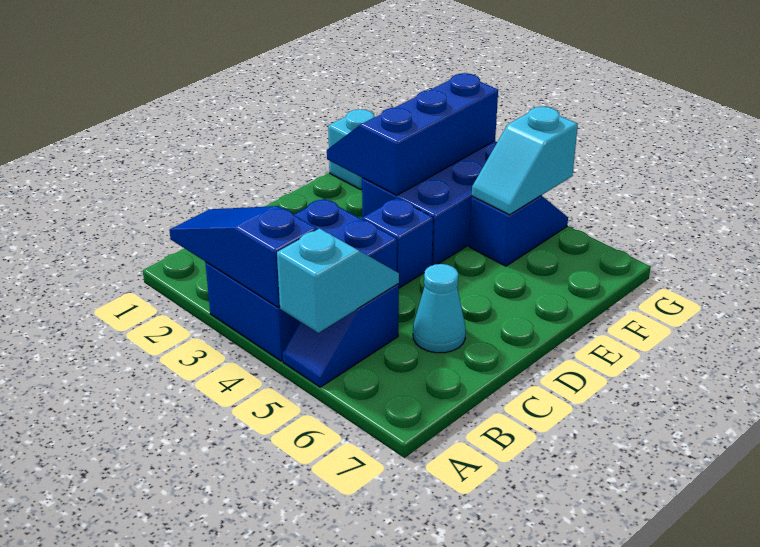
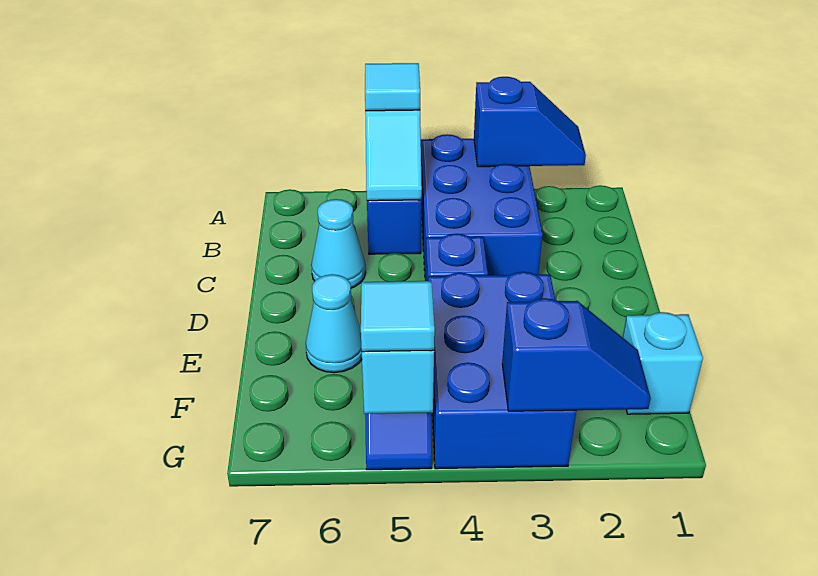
blue 1x3 slope [170,206,317,307] -> blue 1x2 slope [474,77,586,167]
none -> cyan 1x1 tile [365,63,420,111]
blue 2x3 slope [327,73,498,195] -> blue 1x2 slope [502,298,651,411]
none -> cyan 1x1 cone [306,274,362,373]
none -> cyan 1x1 tile [361,281,435,352]

